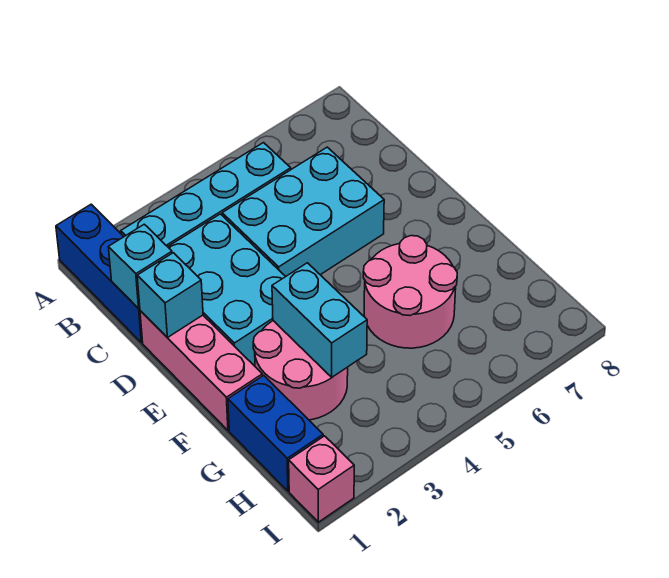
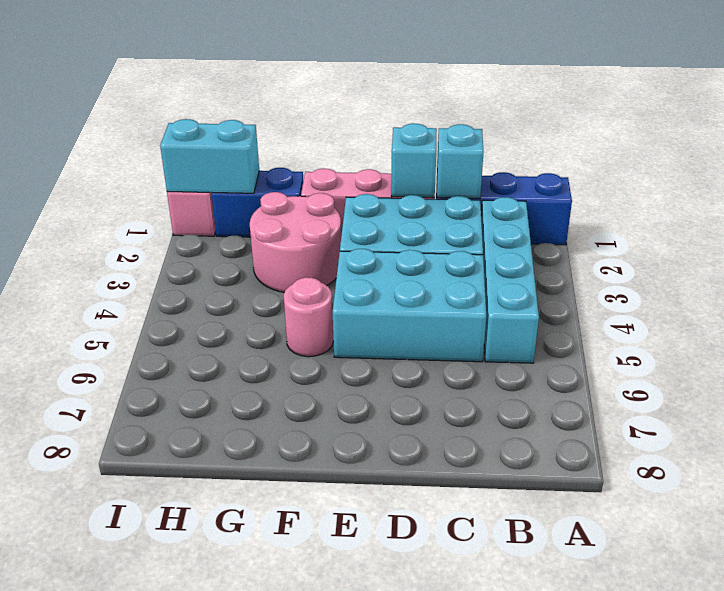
cyan 2x3 brick [222,147,384,276] -> cyan 2x3 brick turned to [333,249,486,362]
cyan 1x2 brick [272,263,367,377] -> cyan 1x2 brick moved to [160,119,259,193]
pink 2x2 round brick [363,236,457,348] -> pink 1x1 round brick [284,277,333,357]

